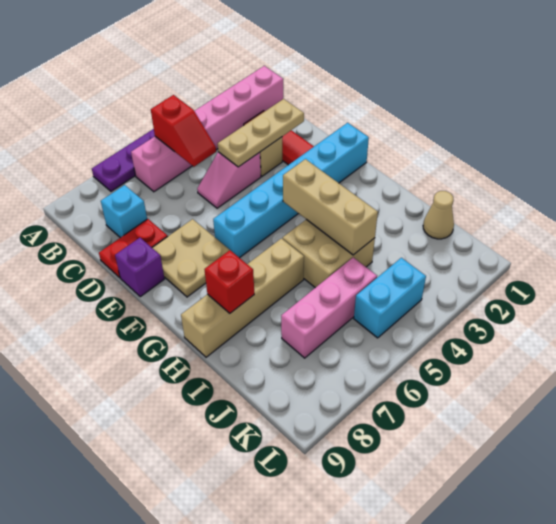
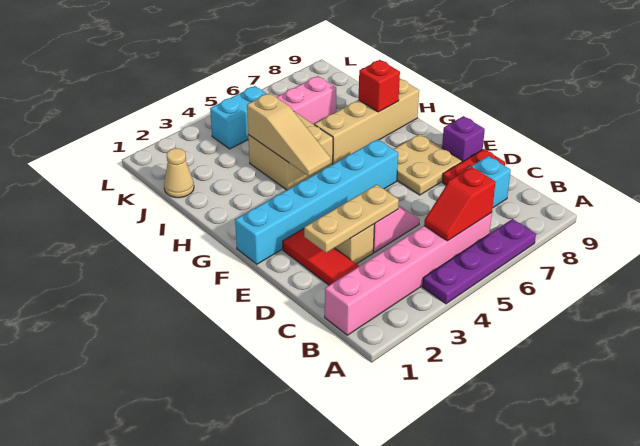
red 1x2 slope [151,95,216,167] -> red 1x2 slope turned to [424,167,496,241]
tan 1x3 brick [283,159,378,255] -> tan 1x3 slope [247,93,331,176]

